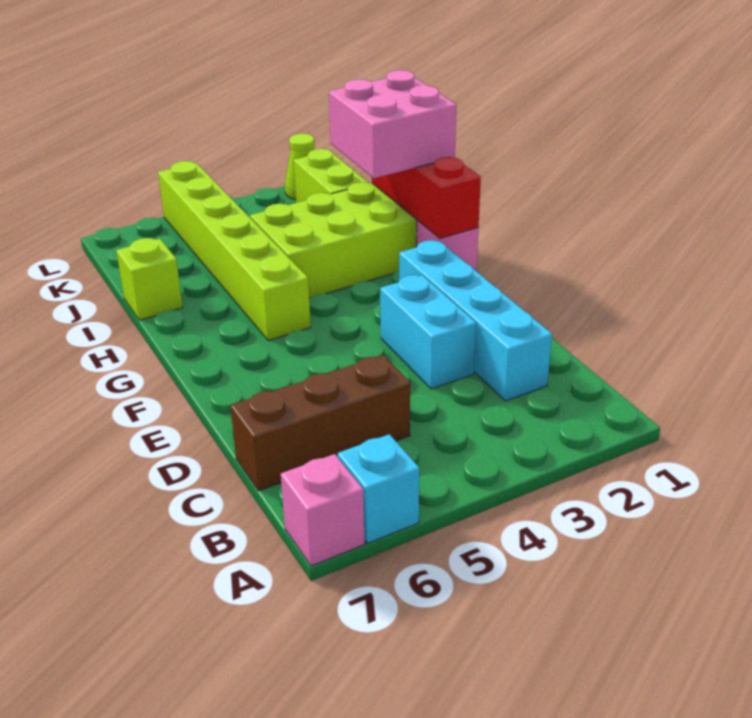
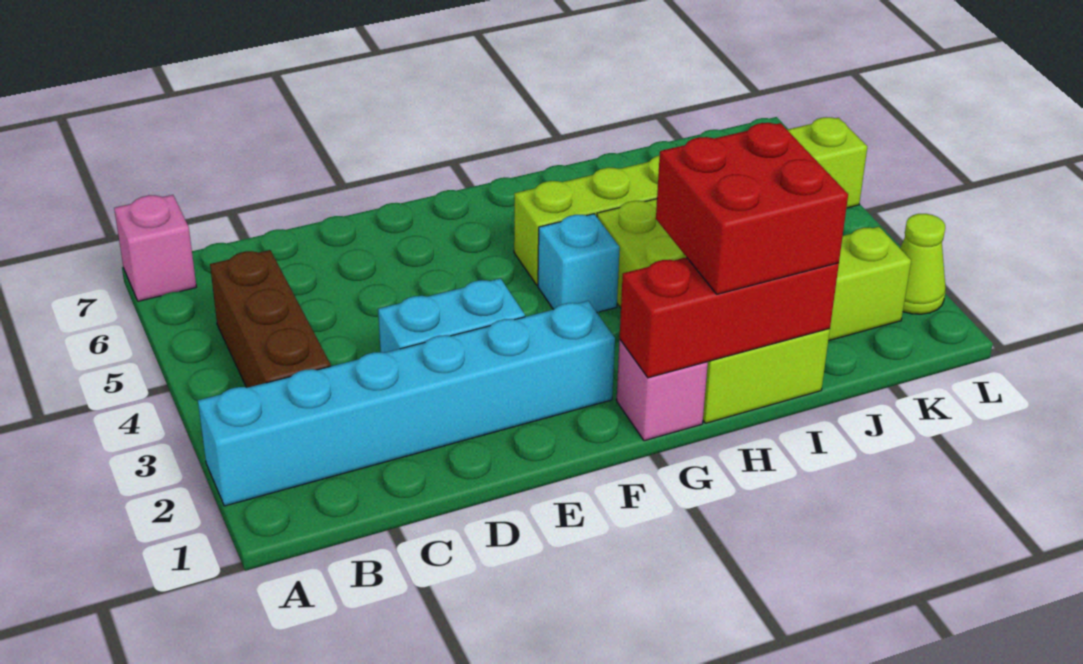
cyan 1x1 brick [338,434,419,543] -> cyan 1x1 brick moved to [538,214,620,312]
cyan 1x4 brick [399,240,552,401] -> cyan 1x6 brick [198,301,615,506]
brown 1x3 brick [230,355,410,491] -> brown 1x3 brick moved to [210,250,331,388]
pink 2x2 brick [329,70,457,178] -> red 2x2 brick [656,123,848,294]
lime 1x1 brick [116,238,183,320] -> none

